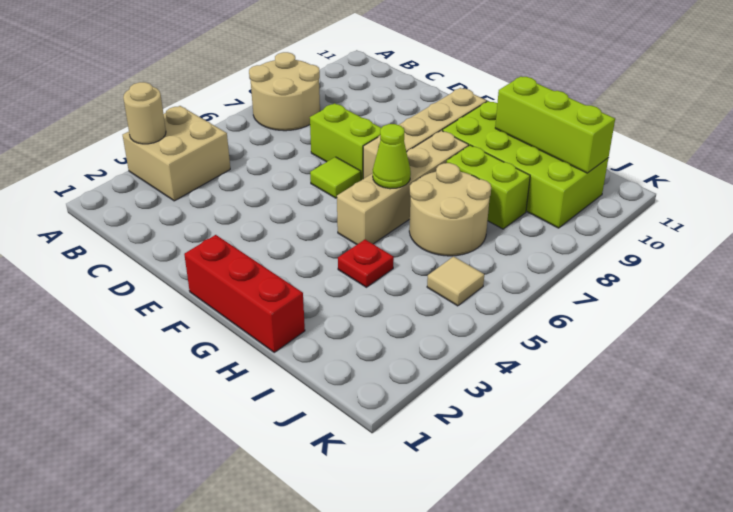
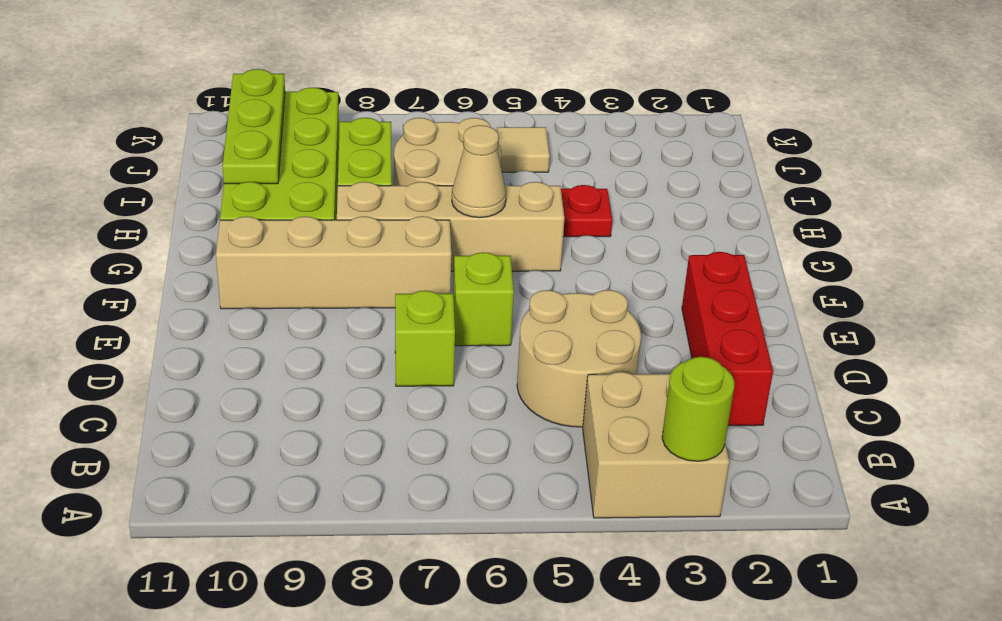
tan 1x1 round brick [123,82,166,144] -> lime 1x1 round brick [662,357,734,461]
tan 2x2 round brick [249,52,320,131] -> tan 2x2 round brick moved to [517,290,641,427]
lime 1x2 brick [310,103,381,180] -> lime 1x1 brick [395,291,455,386]
lime 1x1 tile [310,157,361,198] -> lime 1x1 brick [453,252,514,346]
red 1x3 brick [184,235,305,352] -> red 1x3 brick moved to [682,252,773,426]
lime 1x1 cone [373,124,411,189] -> tan 1x1 cone [452,125,506,218]
lime 1x3 brick [495,76,615,173] -> lime 1x3 plate [223,69,285,184]

